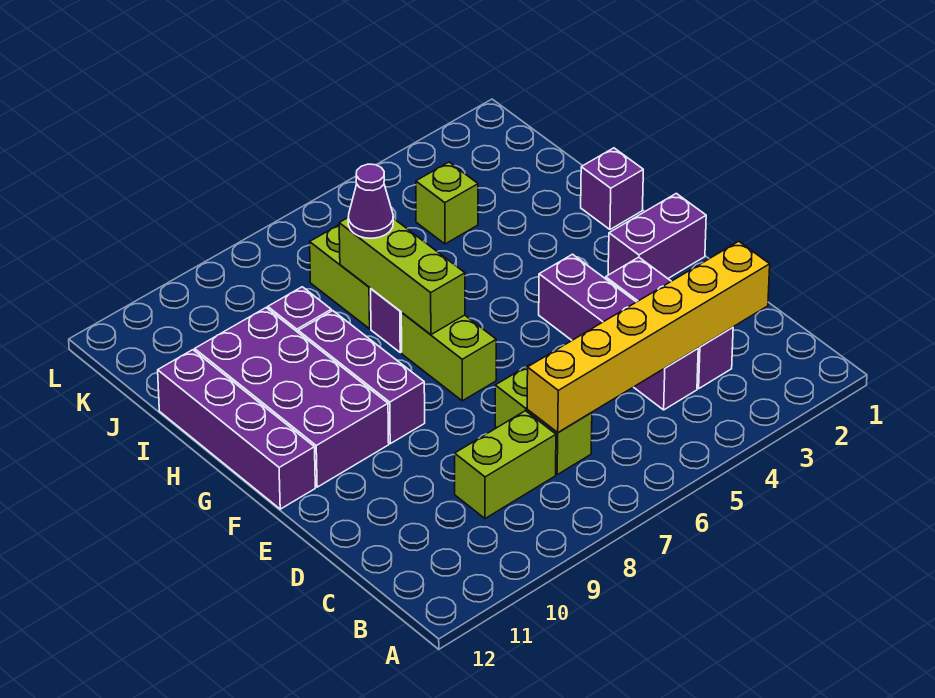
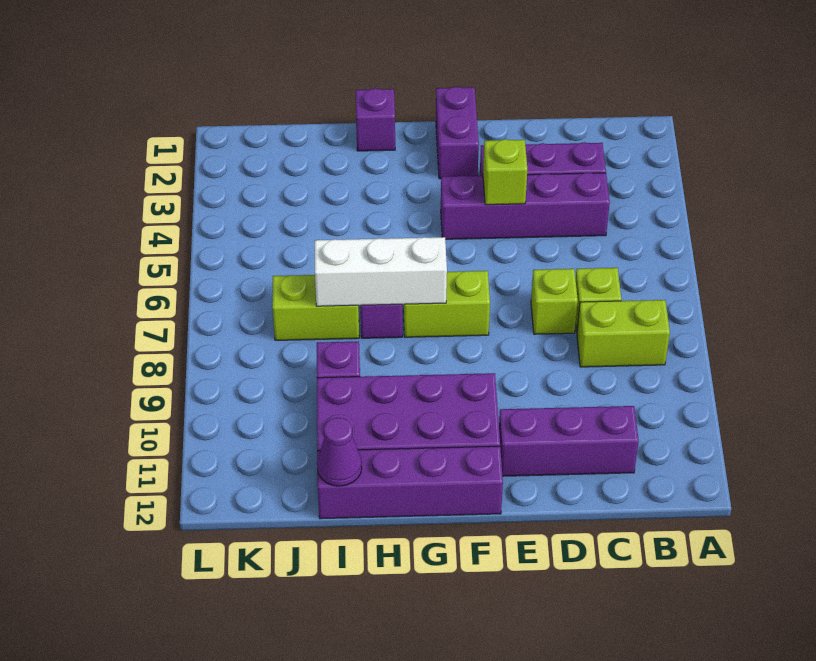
yellow 1x6 brick [527,241,770,433] -> none
lime 1x2 brick [455,411,556,518] -> lime 1x2 brick turned to [577,300,670,367]
purple 1x3 brick [298,311,425,444] -> purple 1x3 brick moved to [499,406,639,476]
lime 1x3 brick [339,218,465,335] -> white 1x3 brick [315,237,447,306]
purple 1x1 cone [348,164,393,238] -> purple 1x1 cone moved to [317,418,362,486]
lime 1x1 brick [416,162,478,244] -> lime 1x1 brick moved to [483,139,527,205]

